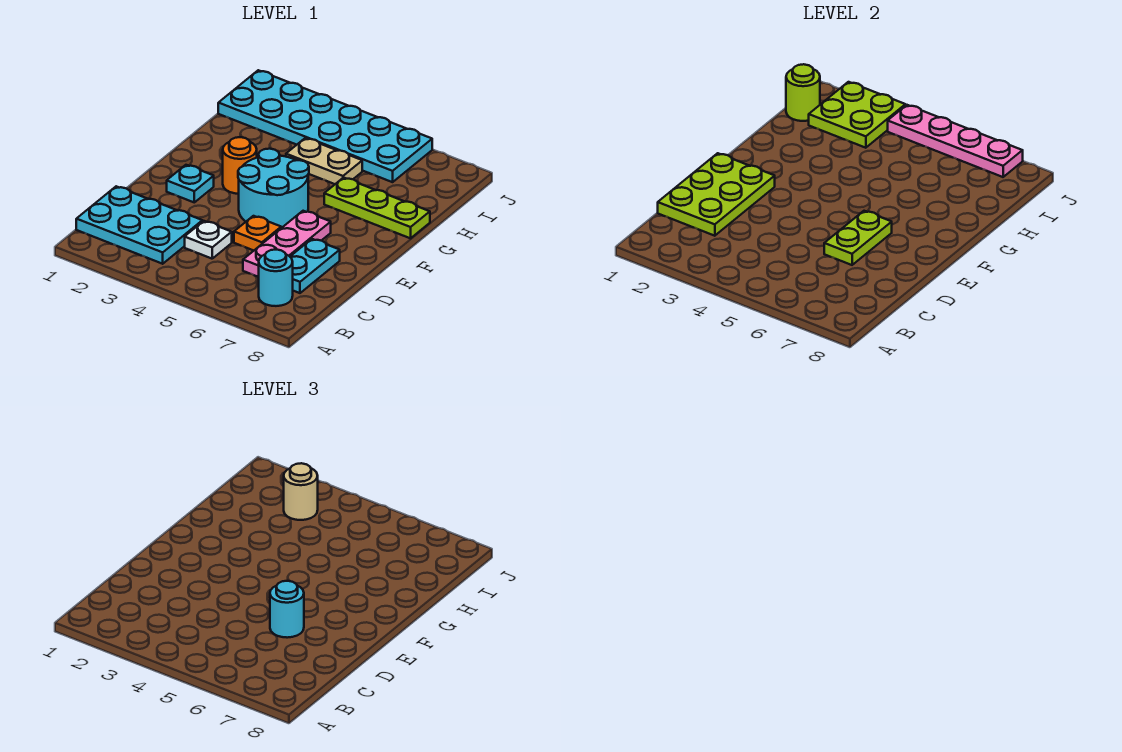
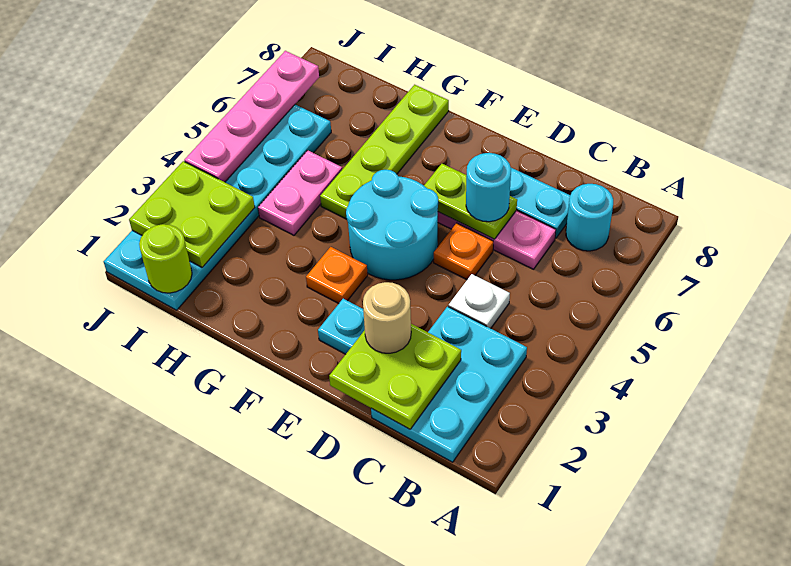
lime 2x3 plate [658,153,775,236] -> lime 2x2 plate [329,324,461,429]
orange 1x1 round brick [223,137,257,194] -> orange 1x1 plate [306,247,368,304]
lime 1x3 plate [324,178,430,238] -> lime 1x4 plate [320,85,449,219]
tan 1x2 plate [286,138,362,184] -> pink 1x2 plate [258,150,342,235]
tan 1x1 round brick [284,463,318,520] -> tan 1x1 round brick moved to [363,282,411,353]

